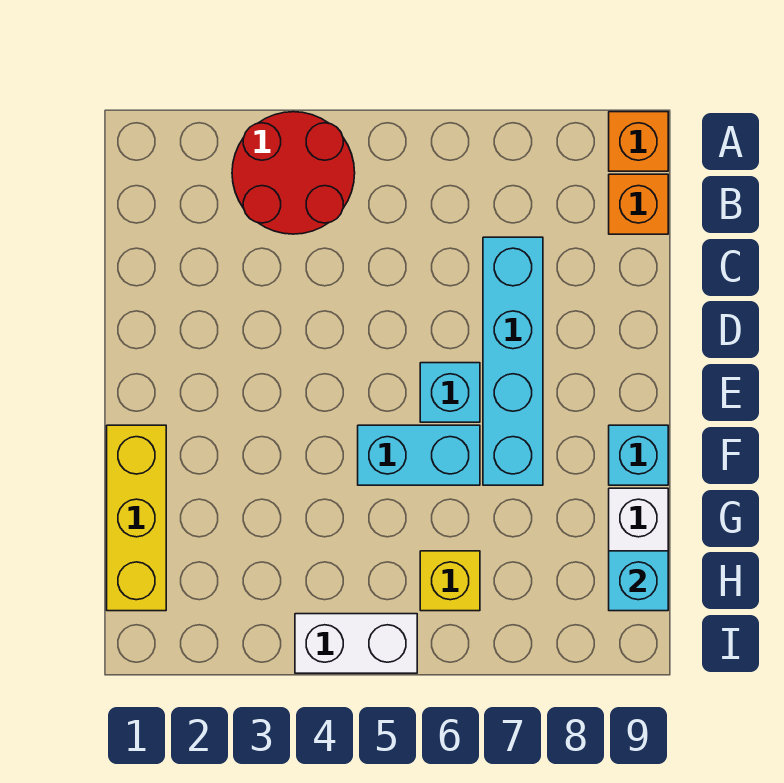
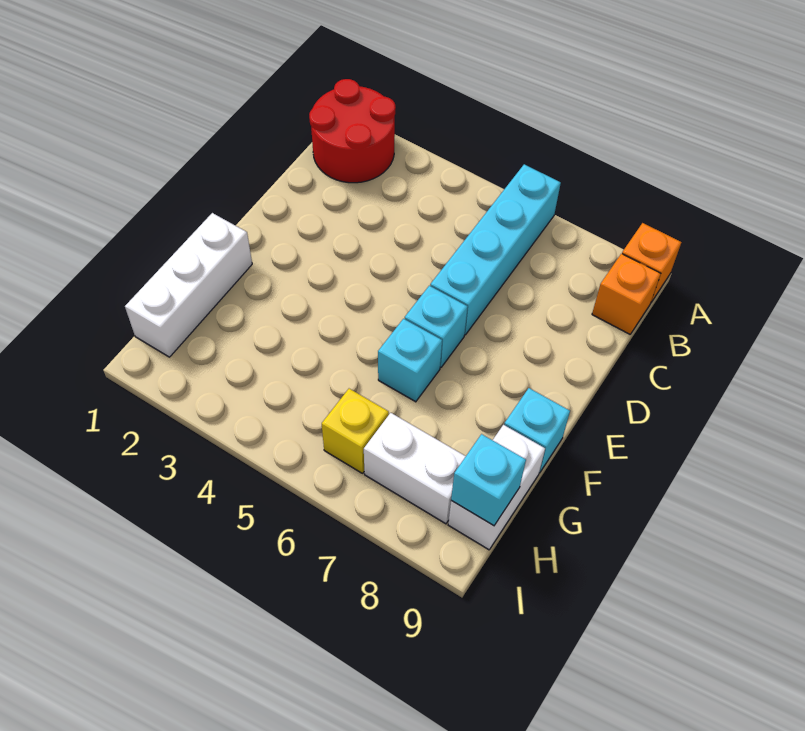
red 2x2 round brick [232,112,355,234] -> red 2x2 round brick moved to [309,79,396,183]
cyan 1x4 brick [483,237,543,485] -> cyan 1x4 brick moved to [430,164,561,335]
yellow 1x3 brick [107,425,166,611] -> white 1x3 brick [125,213,252,357]
cyan 1x2 brick [358,425,480,485] -> cyan 1x1 brick [378,319,442,402]
white 1x2 brick [295,614,417,673] -> white 1x2 brick moved to [364,413,466,524]

